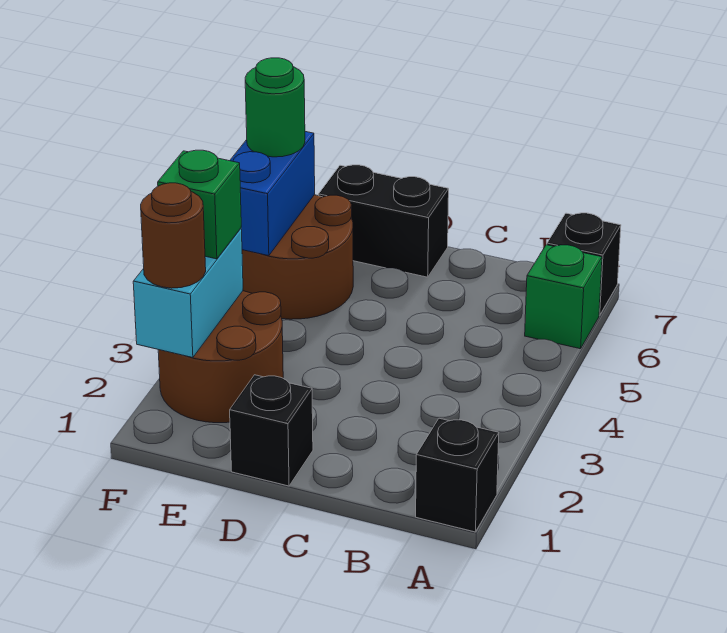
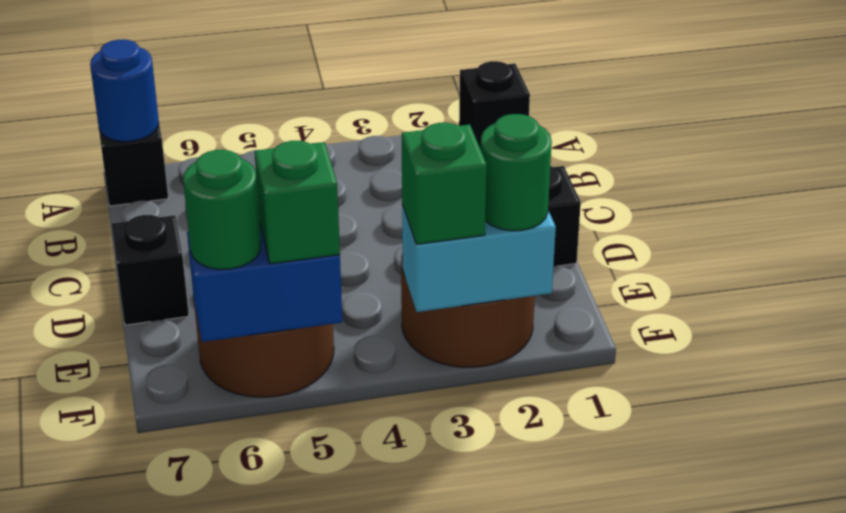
green 1x1 brick [525,245,602,349] -> green 1x1 brick moved to [255,141,340,264]
none -> blue 1x1 round brick [90,39,159,142]
black 1x2 brick [318,165,449,277] -> black 1x1 brick [111,215,189,325]
brown 1x1 round brick [141,183,206,288] -> green 1x1 round brick [481,114,552,231]

